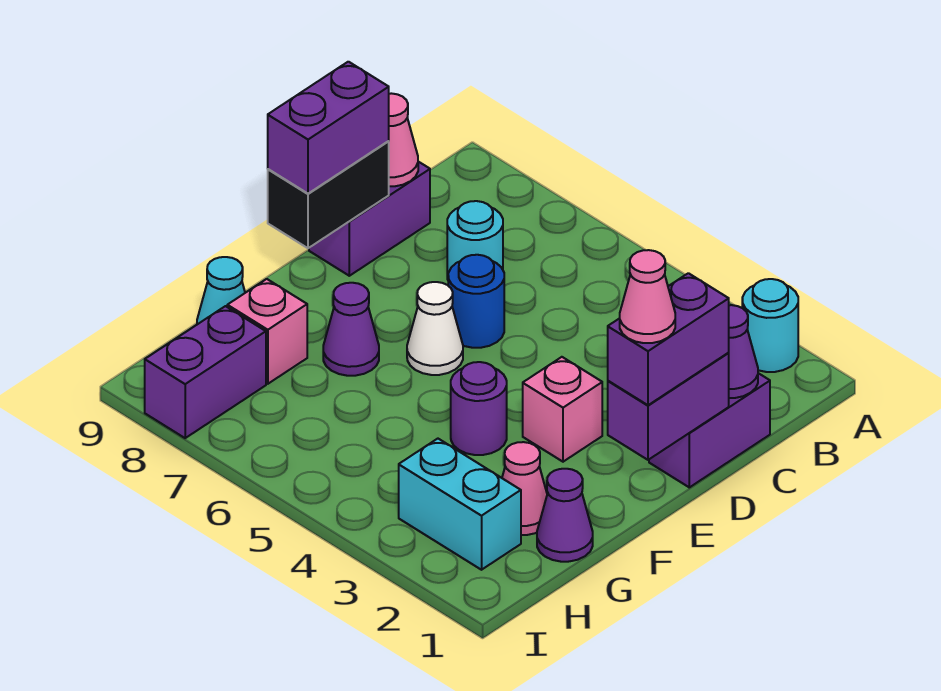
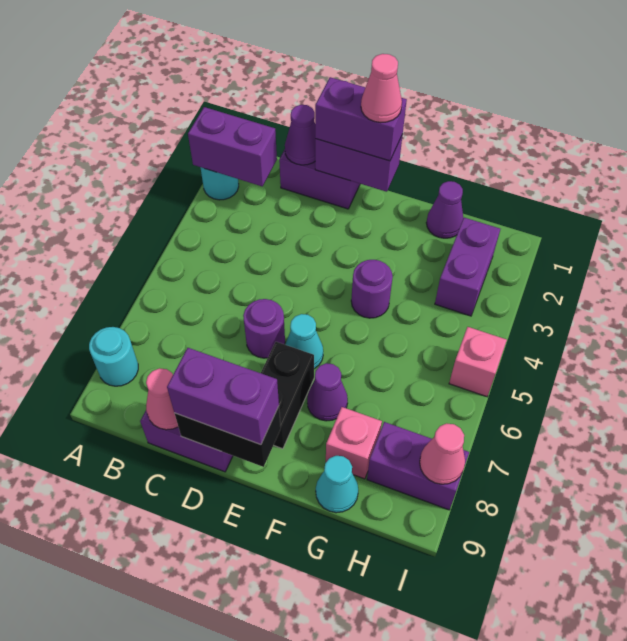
none -> purple 1x2 brick [188,107,277,186]
cyan 1x1 round brick [447,201,503,279] -> cyan 1x1 round brick moved to [89,327,138,386]
blue 1x1 round brick [448,255,504,348] -> purple 1x1 round brick [243,299,285,358]
pink 1x1 brick [523,357,602,462] -> pink 1x1 brick moved to [449,327,507,397]
white 1x1 cone [407,282,463,375] -> cyan 1x1 cone [285,314,323,369]
none -> black 1x2 brick [261,342,314,449]
pink 1x1 cone [502,442,547,535] -> pink 1x1 cone moved to [420,423,465,484]
cyan 1x2 brick [399,439,521,570] -> purple 1x2 brick [435,218,500,316]

